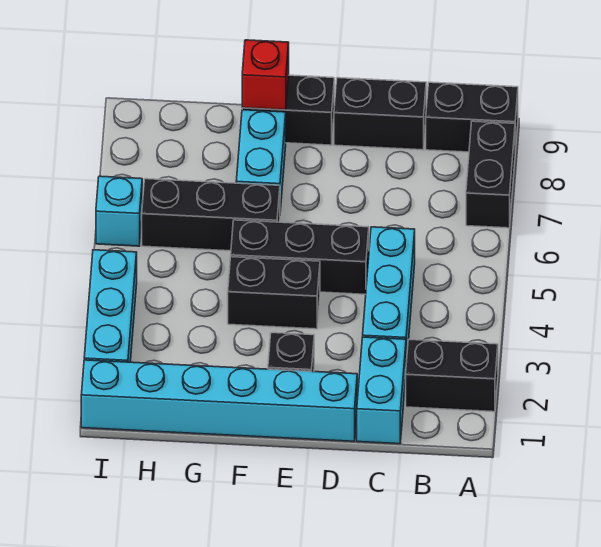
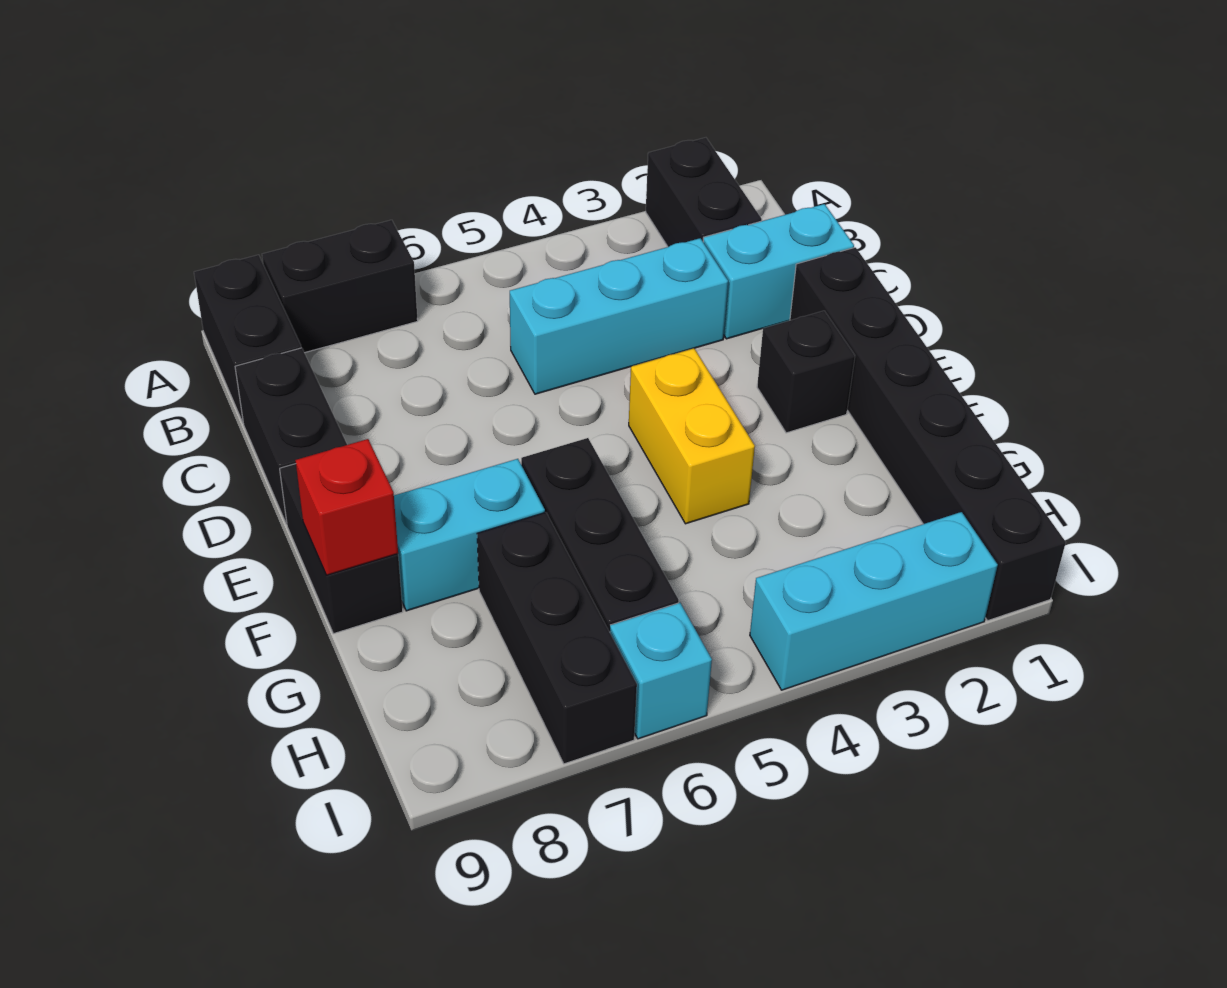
cyan 1x6 brick [81,360,357,441] -> black 1x6 brick [790,247,1066,620]
black 1x3 brick [231,220,369,294] -> black 1x3 brick moved to [477,512,637,764]
black 1x2 brick [228,257,320,329] -> yellow 1x2 brick [629,348,755,524]

